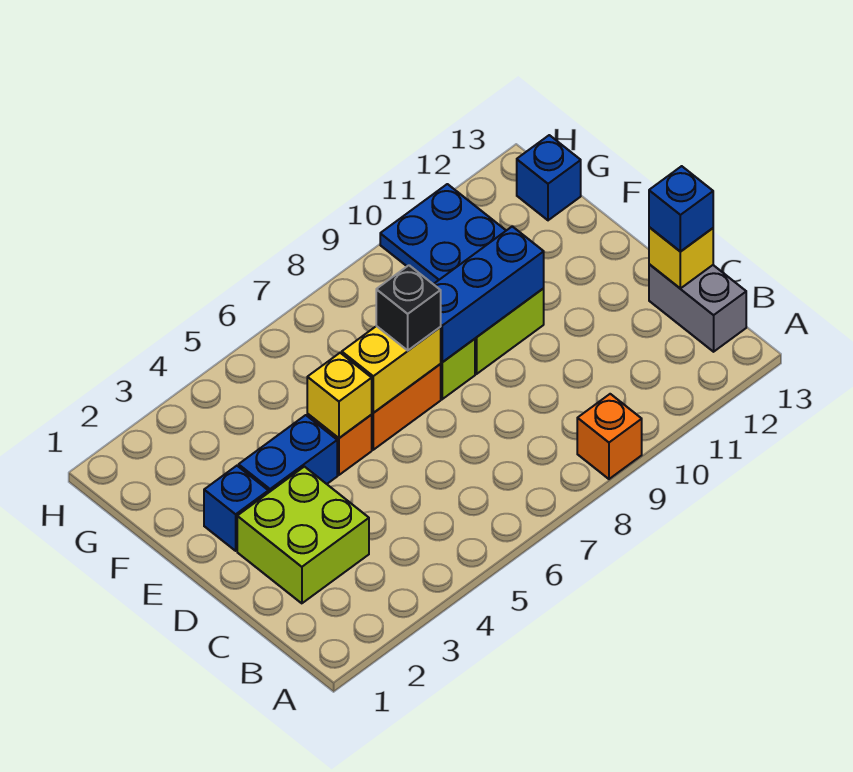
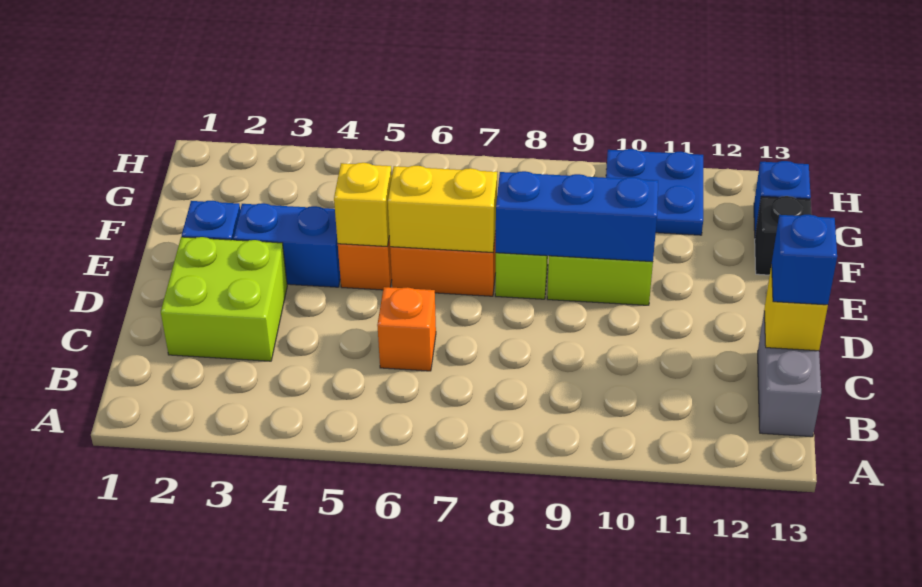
orange 1x1 brick [577,394,642,479] -> orange 1x1 brick moved to [377,287,436,371]
black 1x1 brick [376,265,441,350] -> black 1x1 brick moved to [755,196,812,275]

